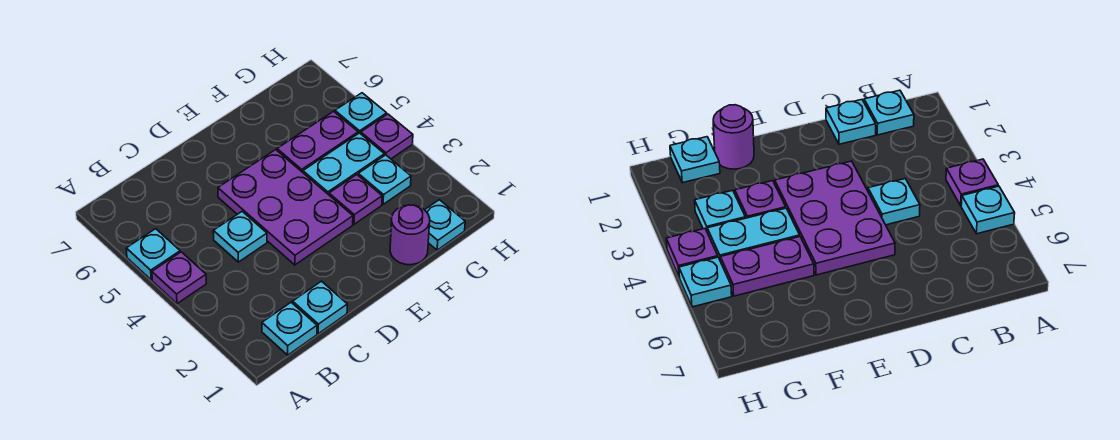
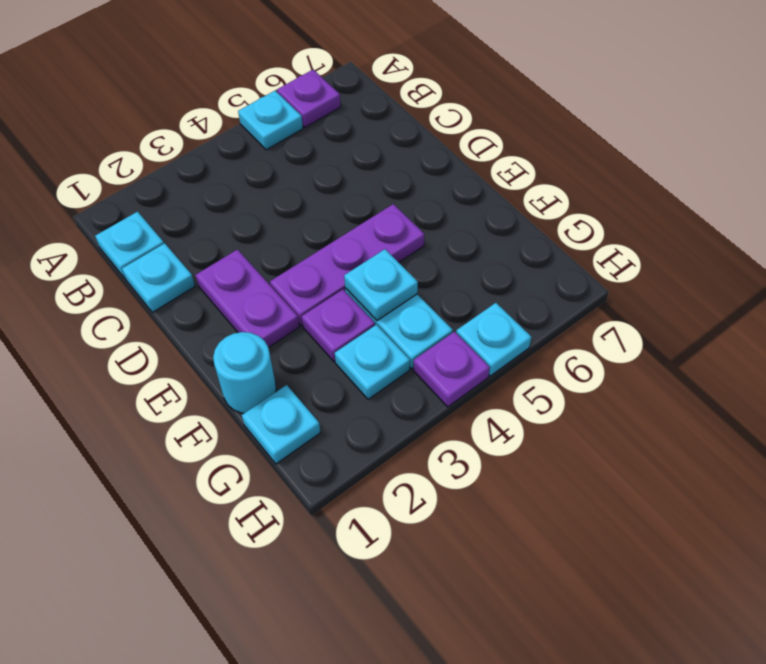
purple 1x1 plate [152,252,206,304] -> purple 1x1 plate moved to [277,70,341,127]
cyan 1x1 plate [213,212,267,262] -> cyan 1x1 plate moved to [344,249,418,321]
purple 2x3 plate [218,150,353,265] -> purple 1x3 plate [270,204,424,326]
purple 1x1 round brick [390,205,430,265] -> cyan 1x1 round brick [213,332,276,413]
purple 1x2 plate [277,111,358,172] -> purple 1x2 plate moved to [196,250,299,348]

